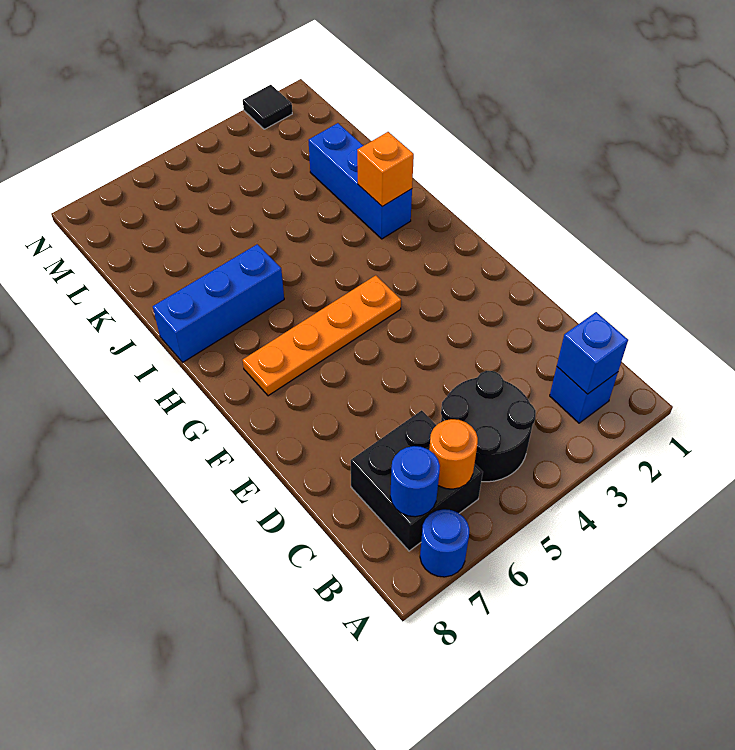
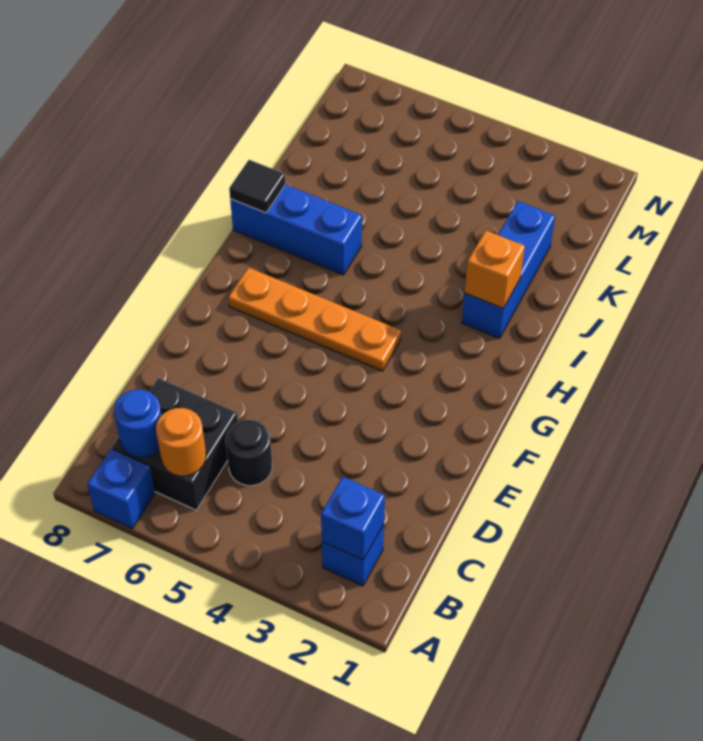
blue 1x1 round brick [420,509,469,577] -> blue 1x1 brick [87,449,155,528]
black 2x2 round brick [441,371,536,482] -> black 1x1 round brick [226,420,272,486]
black 1x1 tile [243,85,292,129] -> black 1x1 tile moved to [229,160,285,213]

